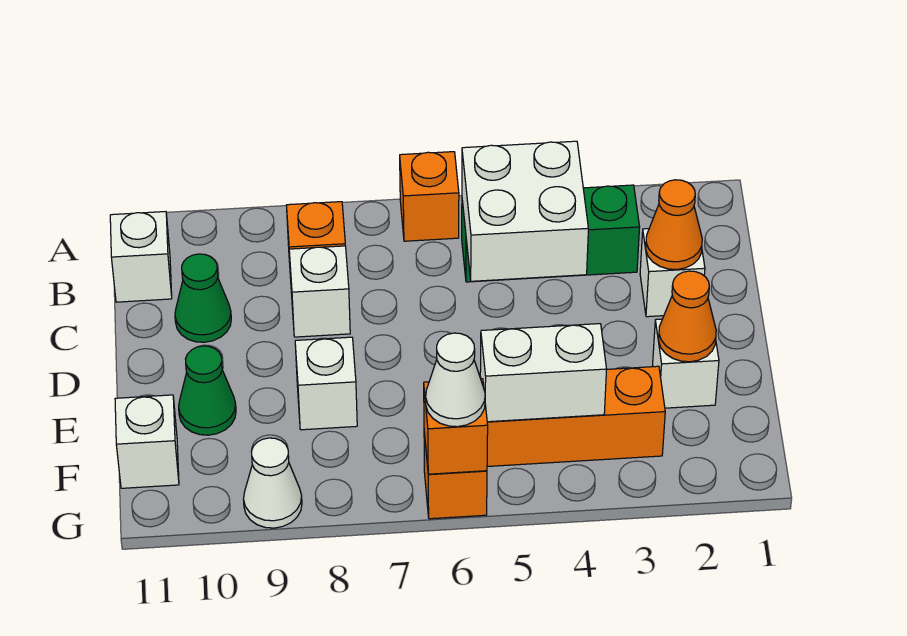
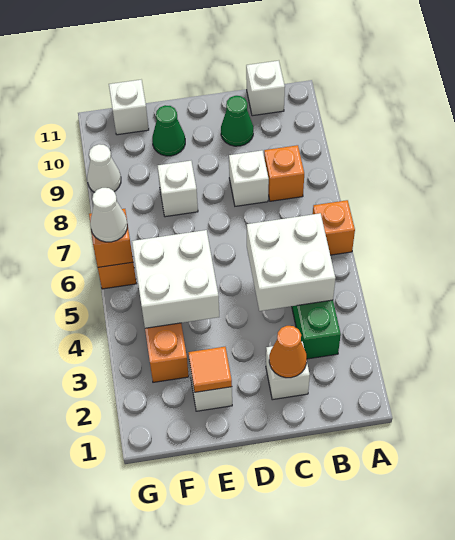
orange 1x1 cone [658,271,716,362] -> orange 1x1 tile [188,347,232,392]
white 1x2 brick [480,324,607,422] -> white 2x2 brick [132,230,219,328]

